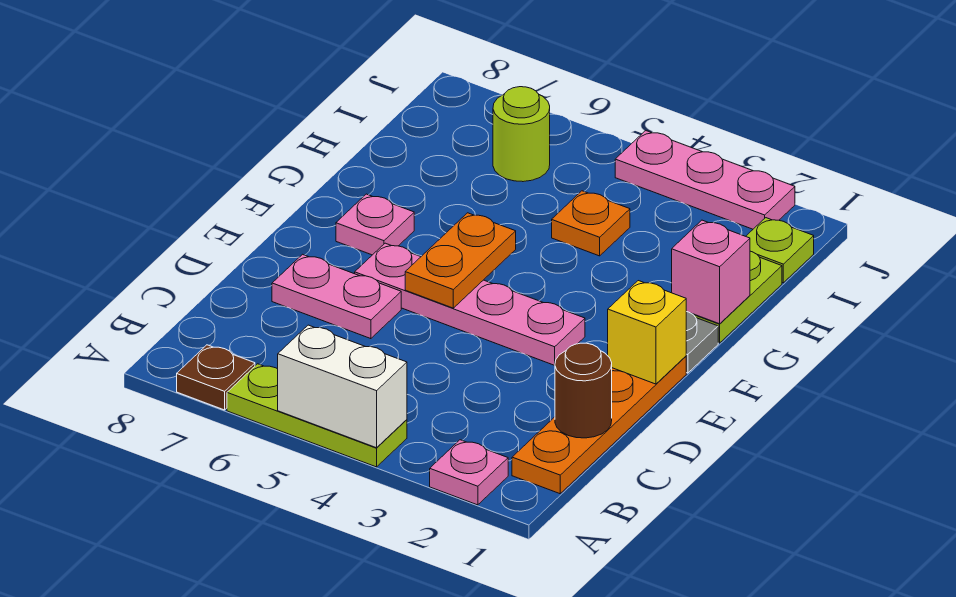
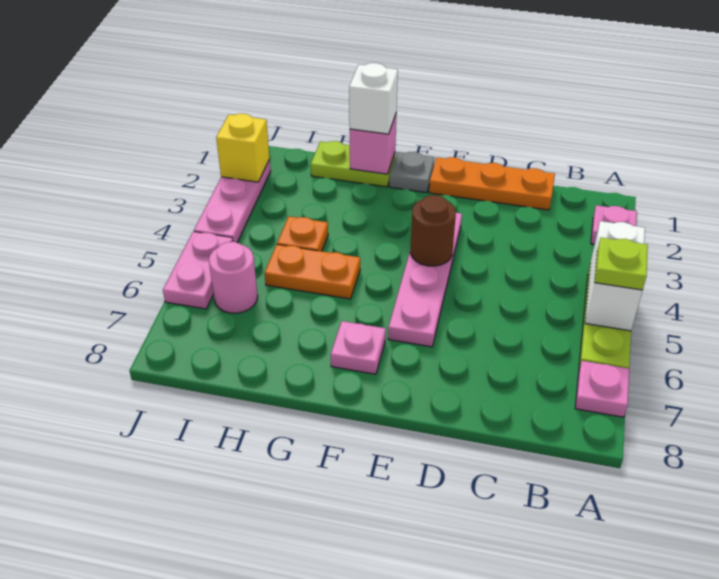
brown 1x1 plate [177,345,255,410] -> pink 1x1 plate [575,361,629,417]
orange 1x4 plate [512,356,686,494] -> orange 1x3 plate [429,157,555,210]
brown 1x1 round brick [555,343,612,438] -> brown 1x1 round brick moved to [410,195,456,266]
pink 1x2 plate [272,254,401,339] -> pink 1x2 plate moved to [163,232,233,309]
yellow 1x1 brick [608,281,686,384] -> yellow 1x1 brick moved to [216,114,270,182]
orange 1x2 plate [405,213,516,308] -> orange 1x2 plate moved to [265,245,360,299]
none -> white 1x1 brick [349,63,398,134]
lime 1x1 plate [746,218,814,283] -> lime 1x1 plate moved to [595,238,648,290]
lime 1x1 round brick [493,87,550,182] -> pink 1x1 round brick [209,242,258,313]

